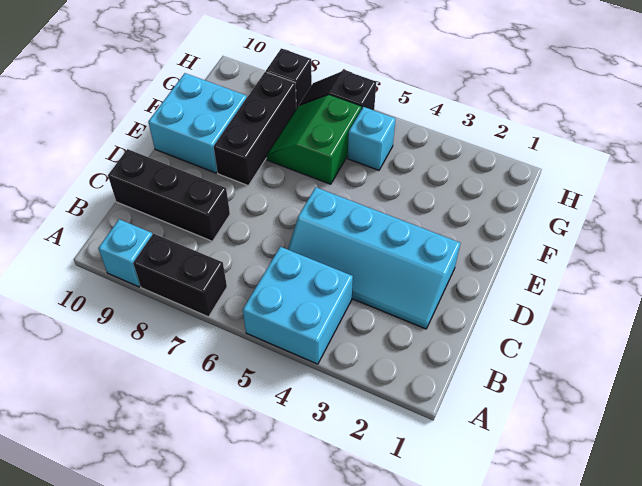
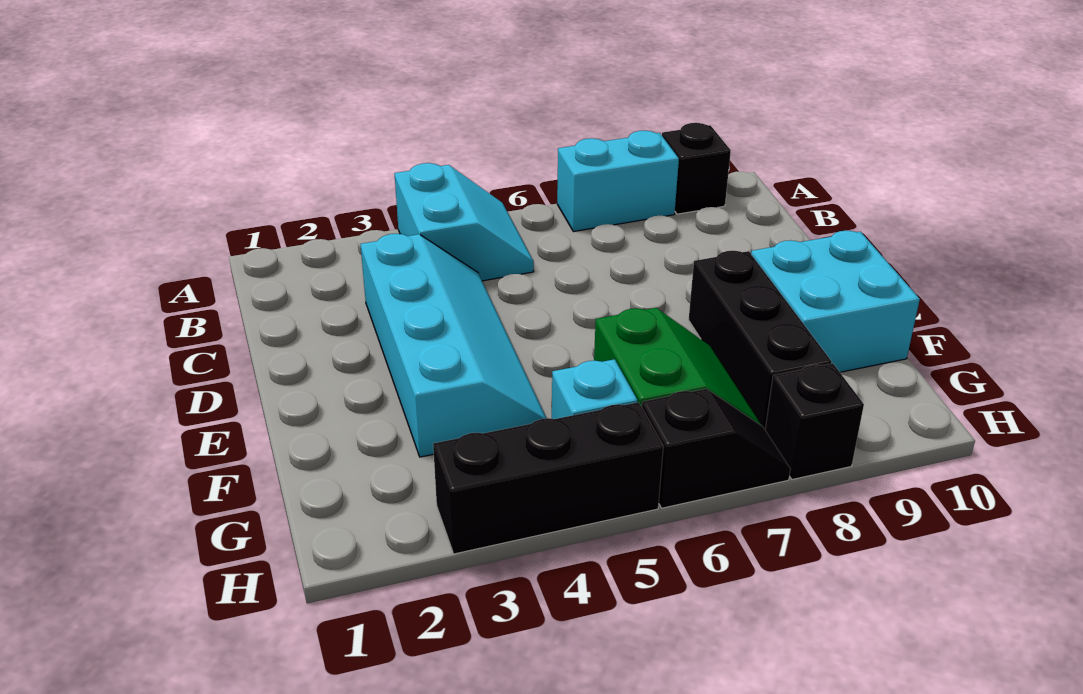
cyan 2x2 brick [243,247,353,364] -> cyan 2x2 slope [394,163,534,281]
black 1x2 brick [133,234,227,317] -> cyan 1x2 brick [557,131,679,232]
cyan 1x1 brick [98,219,152,287] -> black 1x1 brick [662,123,731,214]
cyan 2x4 slope [288,187,460,329] -> cyan 2x4 slope turned to [360,234,547,457]
black 1x3 brick [108,149,230,241] -> black 1x3 brick moved to [433,402,663,554]

